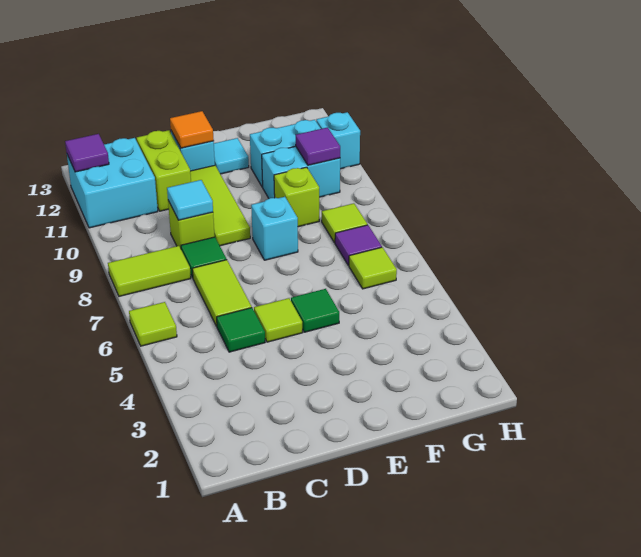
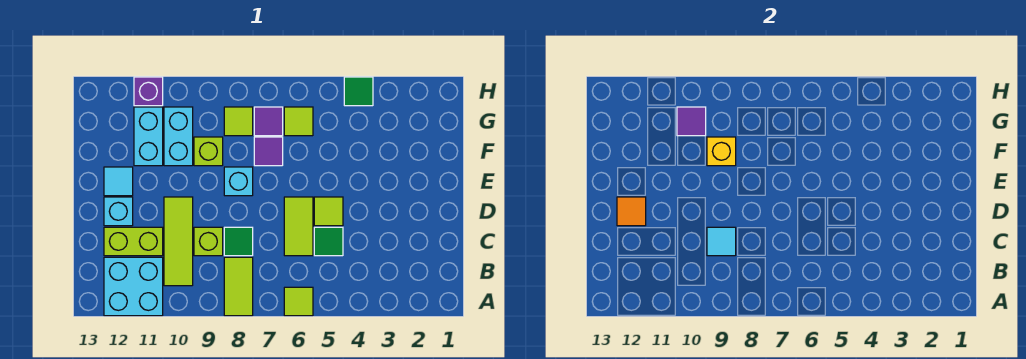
purple 1x1 tile [65,134,109,172] -> purple 1x1 tile moved to [254,137,283,166]
lime 1x2 tile [192,260,252,326] -> lime 1x2 tile turned to [284,197,313,256]
lime 1x3 tile [190,165,250,246] -> lime 1x3 tile turned to [164,197,193,286]
green 1x1 tile [291,289,339,332] -> green 1x1 tile moved to [344,77,373,106]
none -> yellow 1x1 brick [707,137,736,166]
cyan 1x1 brick [316,112,360,169] -> purple 1x1 brick [134,77,163,106]

